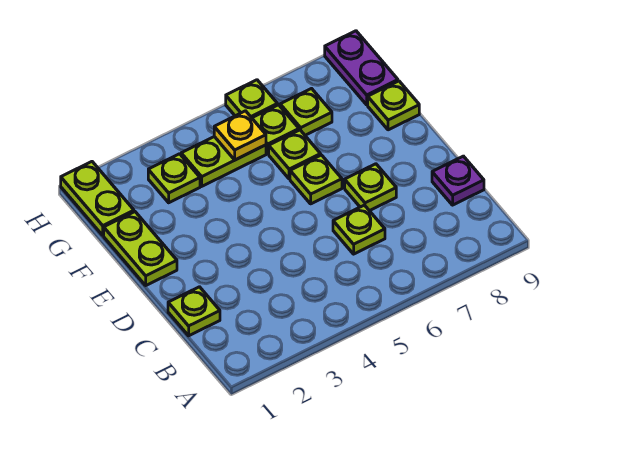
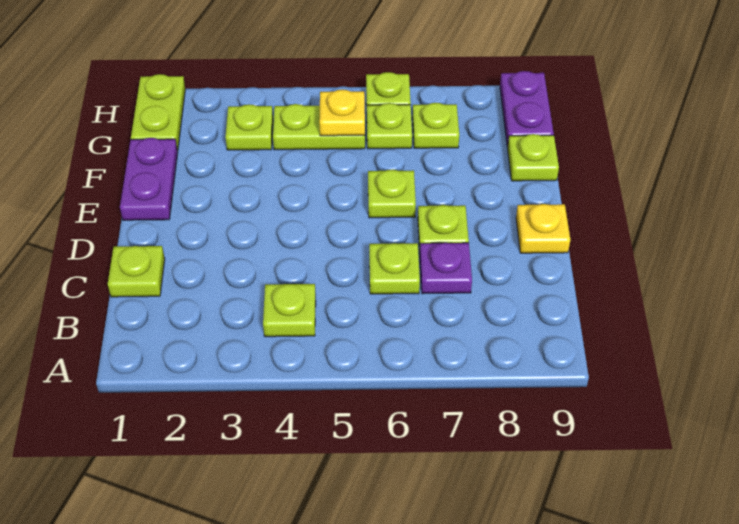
purple 1x1 plate [432,156,484,205] -> purple 1x1 plate moved to [420,243,472,294]
none -> yellow 1x1 plate [516,204,570,253]
lime 1x2 plate [104,212,177,285] -> purple 1x2 plate [120,138,178,220]
lime 1x1 plate [269,130,321,179] -> lime 1x1 plate moved to [263,284,316,337]

